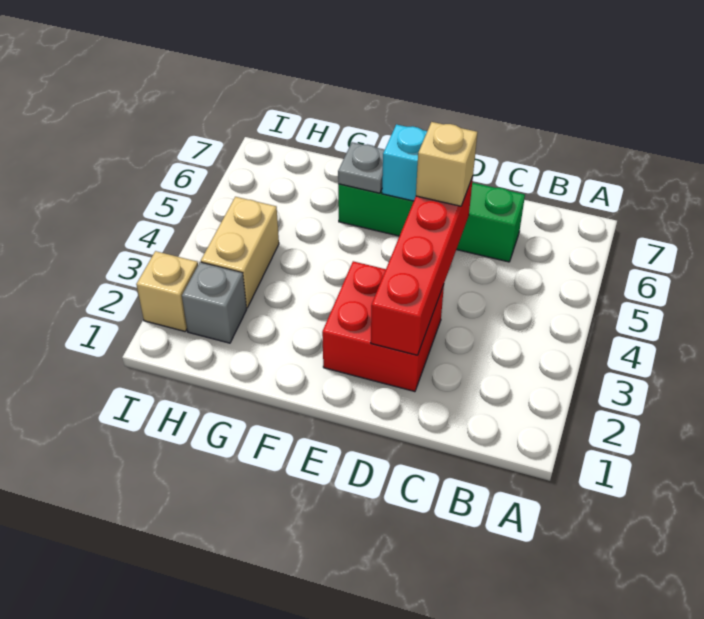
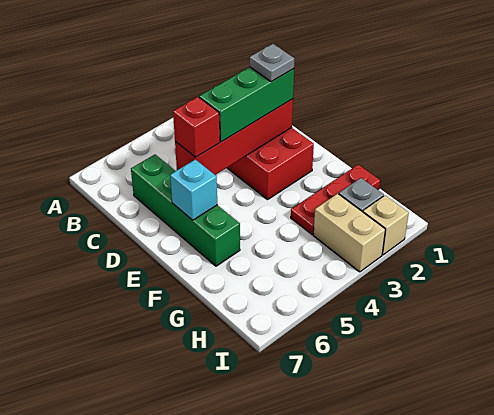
none -> green 1x3 brick [199,67,294,142]
tan 1x1 brick [416,122,477,206] -> red 1x1 brick [173,97,220,157]
grey 1x1 plate [338,142,385,193] -> grey 1x1 plate moved to [250,44,294,82]
none -> red 1x3 plate [291,165,380,235]
tan 1x2 brick [201,197,279,308] -> tan 1x2 brick turned to [313,194,385,272]

